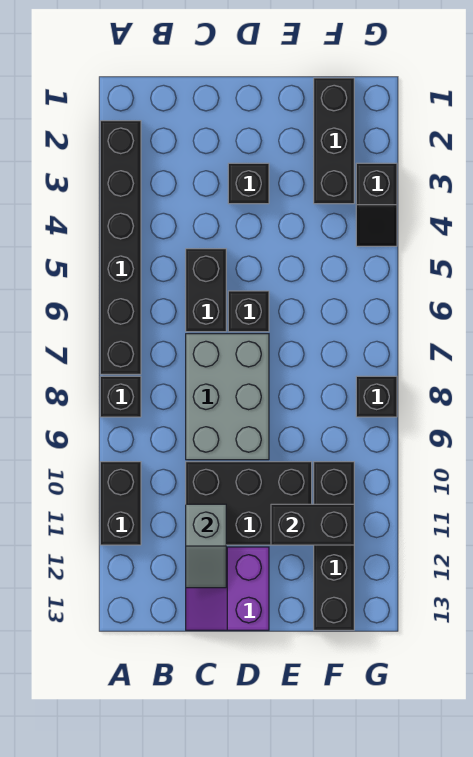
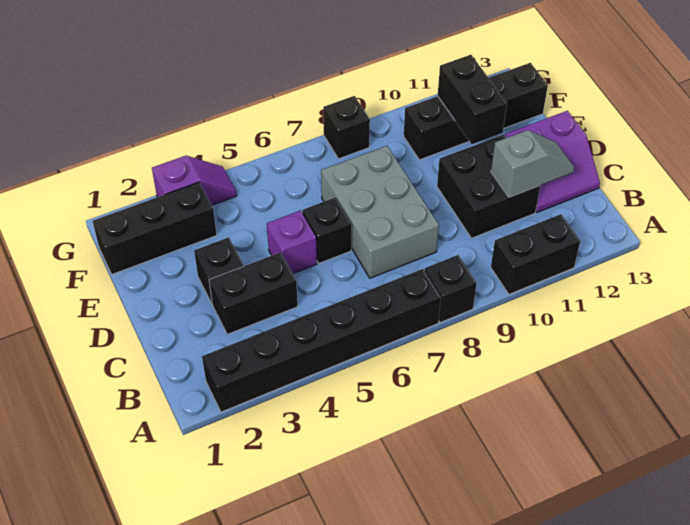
black 1x2 brick [186,249,226,332] -> black 1x2 brick moved to [209,252,298,334]
grey 2x3 brick [186,334,269,460] -> grey 2x3 brick turned to [321,146,439,278]
black 2x3 brick [186,462,312,545] -> black 2x2 brick [437,135,540,238]
none -> purple 1x1 brick [267,211,317,273]
black 1x2 slope [356,163,397,246] -> purple 1x2 slope [152,156,237,205]

